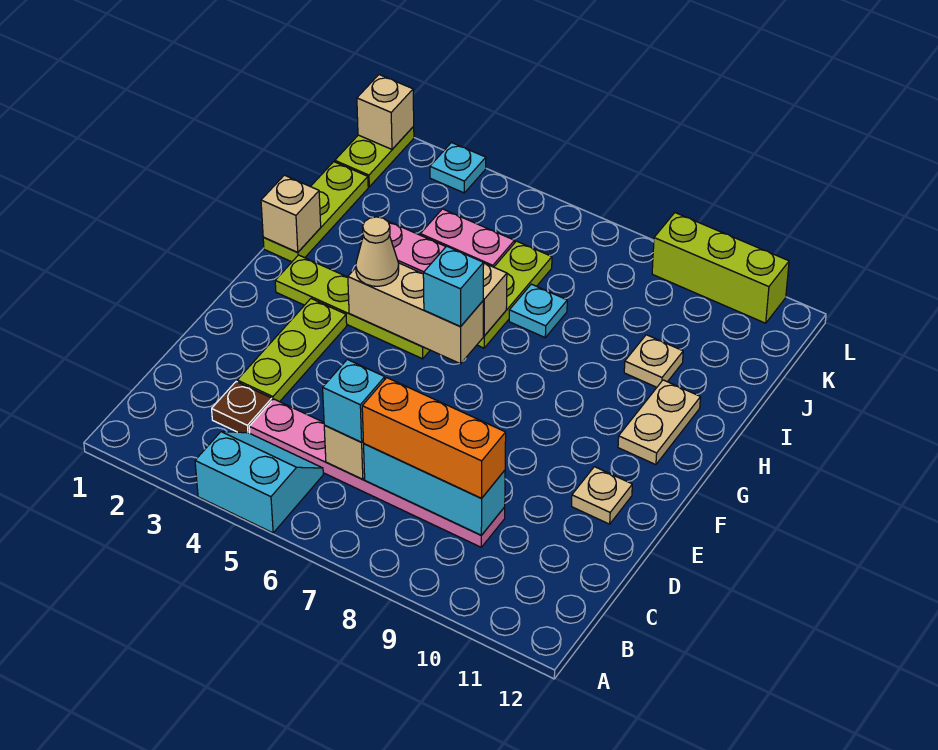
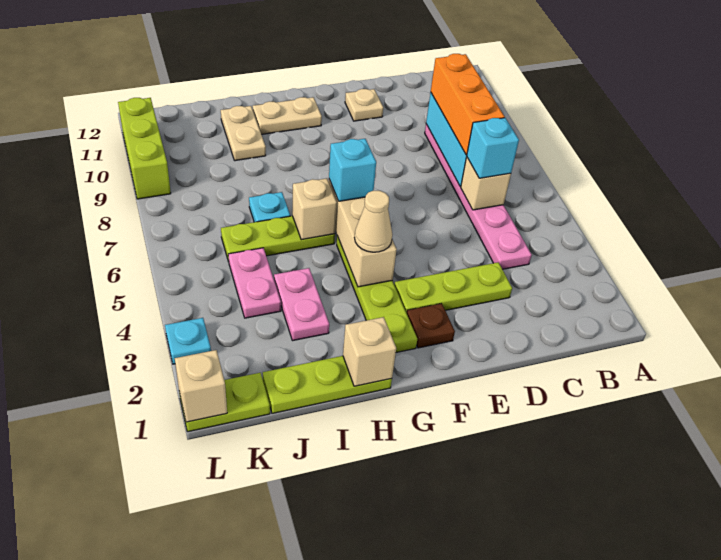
cyan 2x2 slope [195,432,323,533] -> none
brown 1x1 plate [212,382,272,433] -> brown 1x1 plate moved to [407,303,455,348]
tan 1x1 plate [624,335,683,387] -> tan 1x2 plate [221,106,266,161]

